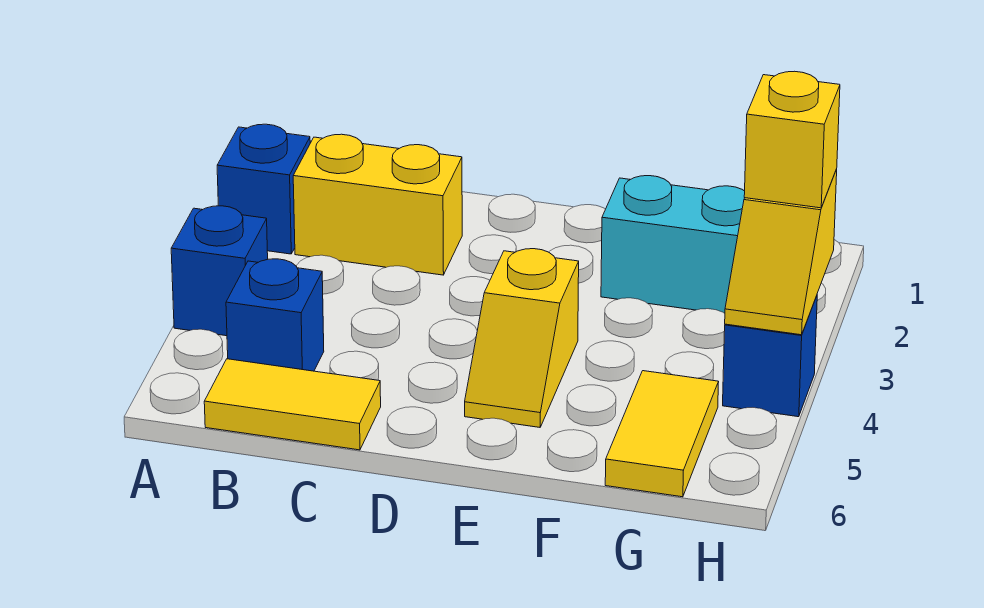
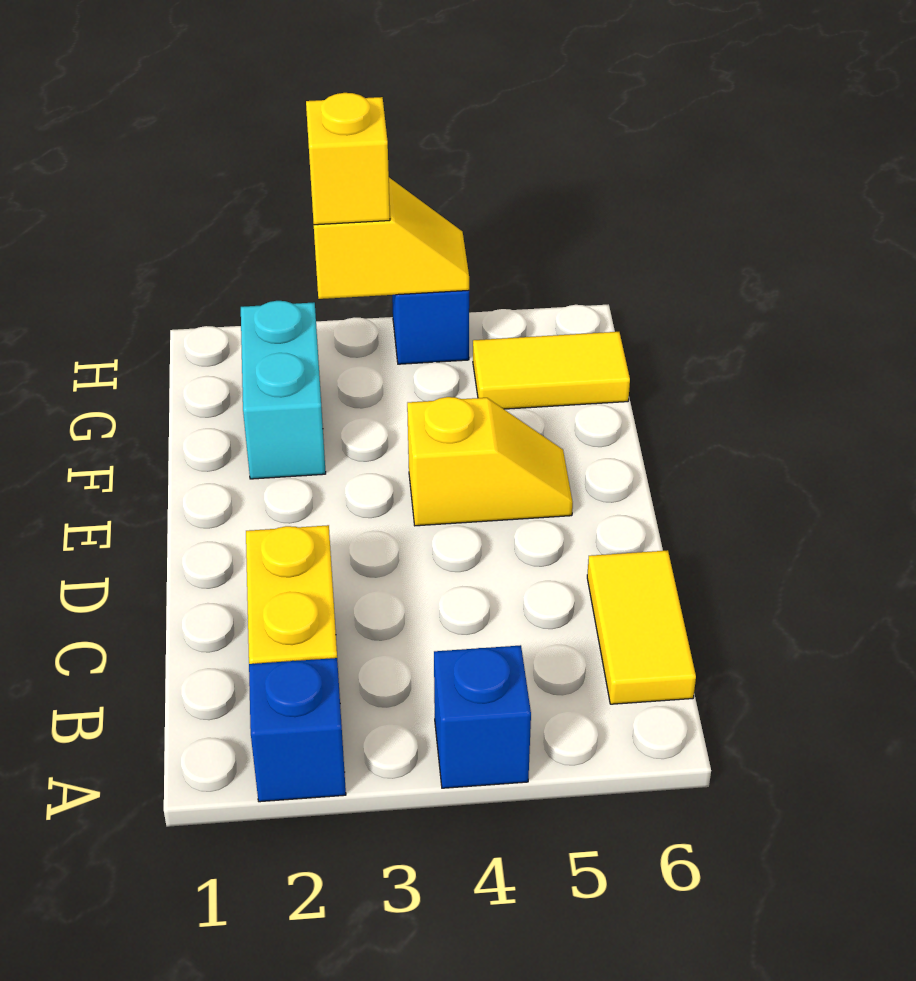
blue 1x1 brick [226,259,324,371] -> none

